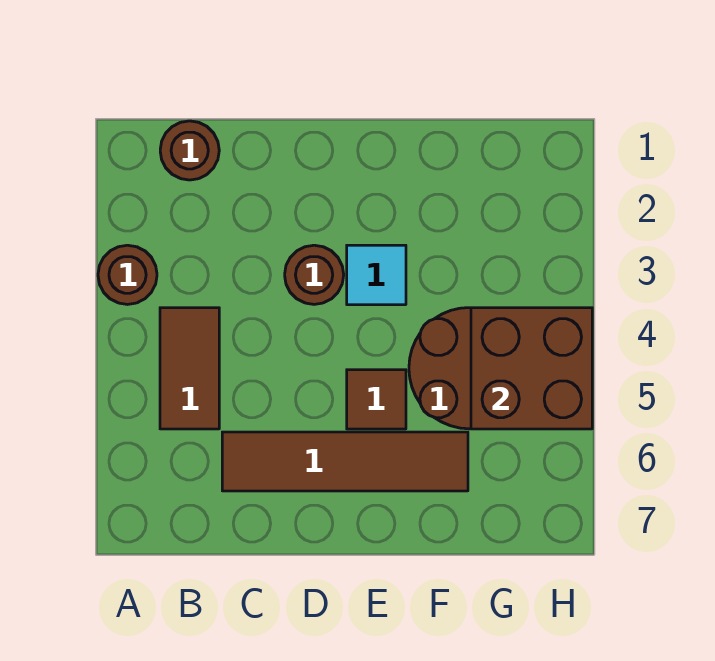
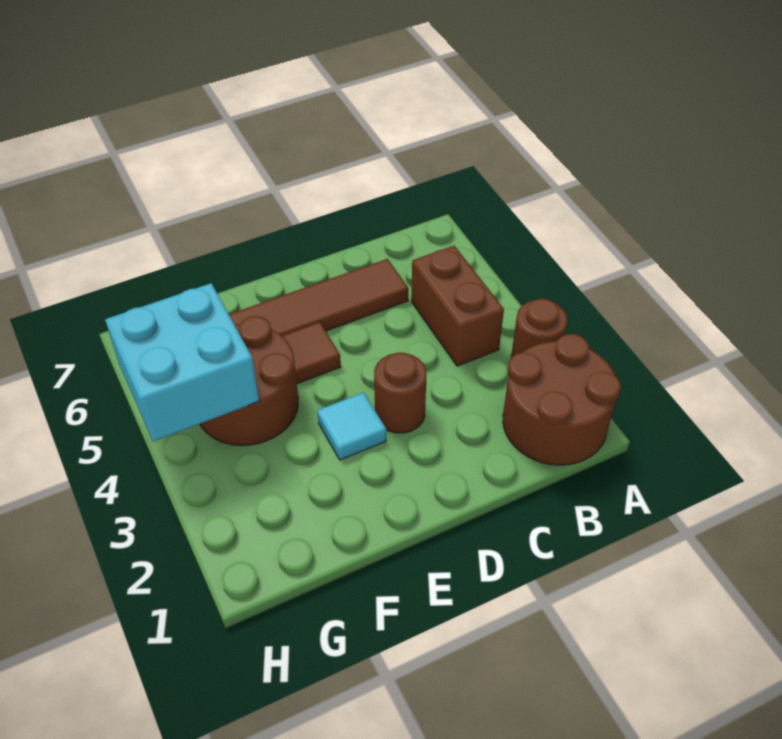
brown 1x1 round brick [160,121,219,180] -> brown 2x2 round brick [503,334,621,465]
brown 1x2 tile [160,308,219,429] -> brown 1x2 brick [411,246,504,366]
brown 2x2 brick [471,308,592,429] -> cyan 2x2 brick [105,283,259,441]

